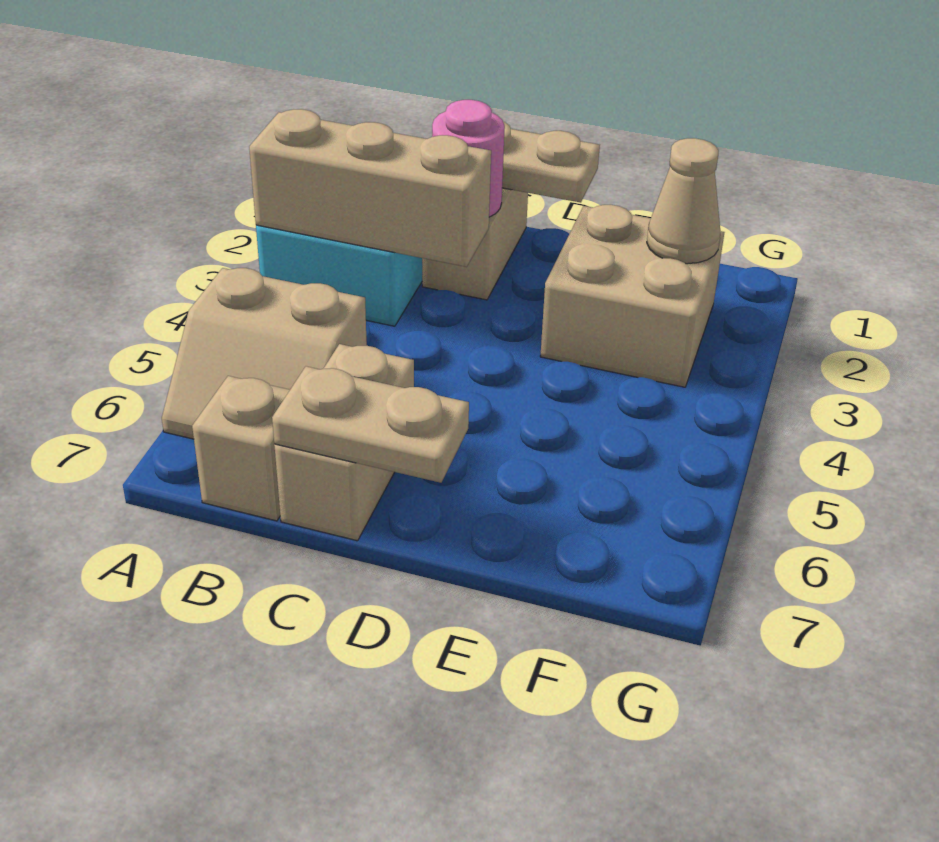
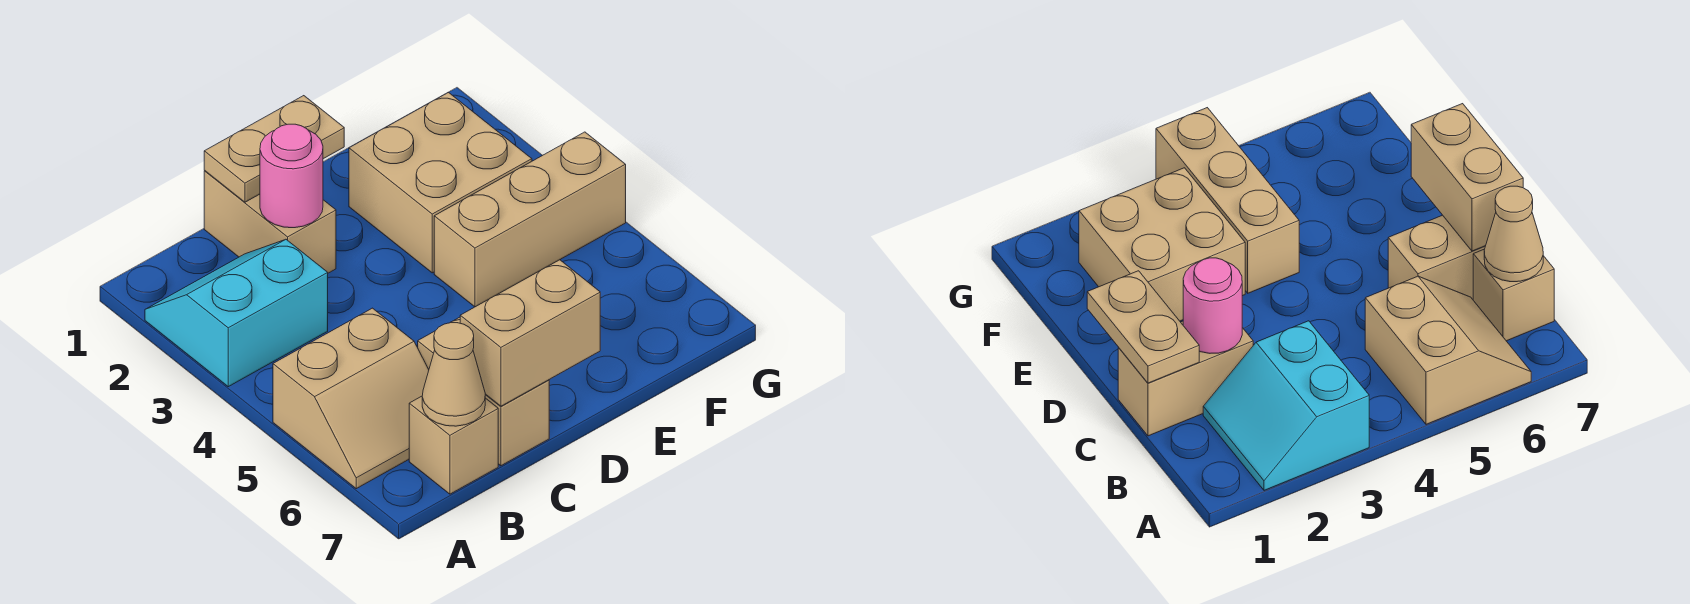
tan 1x3 brick [249,109,491,267] -> tan 1x3 brick moved to [434,132,626,307]
tan 1x2 plate [272,366,469,483] -> tan 1x2 brick [460,260,600,406]
tan 1x1 cone [647,138,720,264] -> tan 1x1 cone moved to [422,323,485,426]

